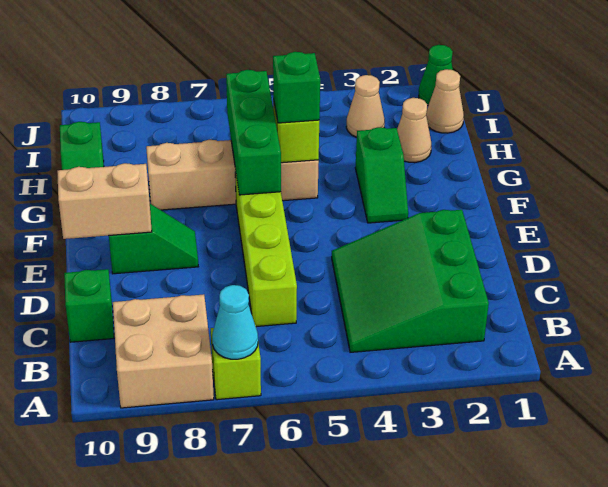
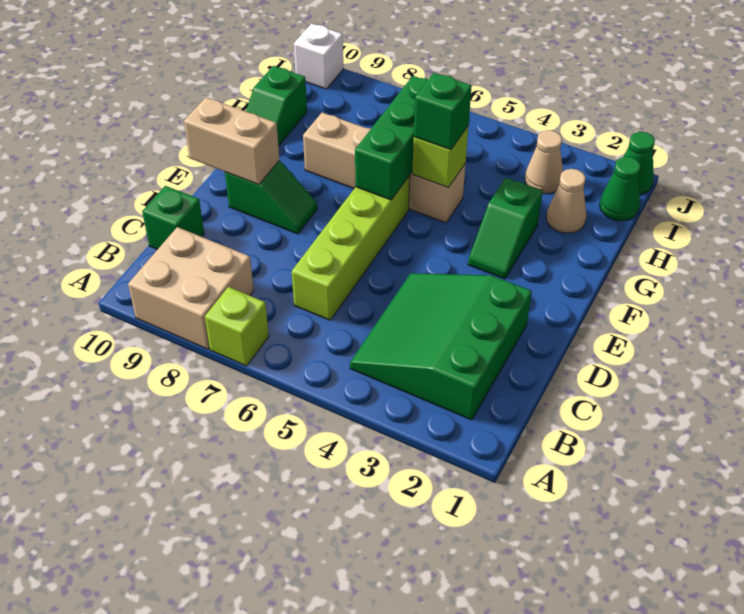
cyan 1x1 cone [212,285,258,359] -> none
tan 1x1 cone [426,69,464,133] -> green 1x1 cone [600,157,641,221]
none -> white 1x1 brick [294,24,343,89]

